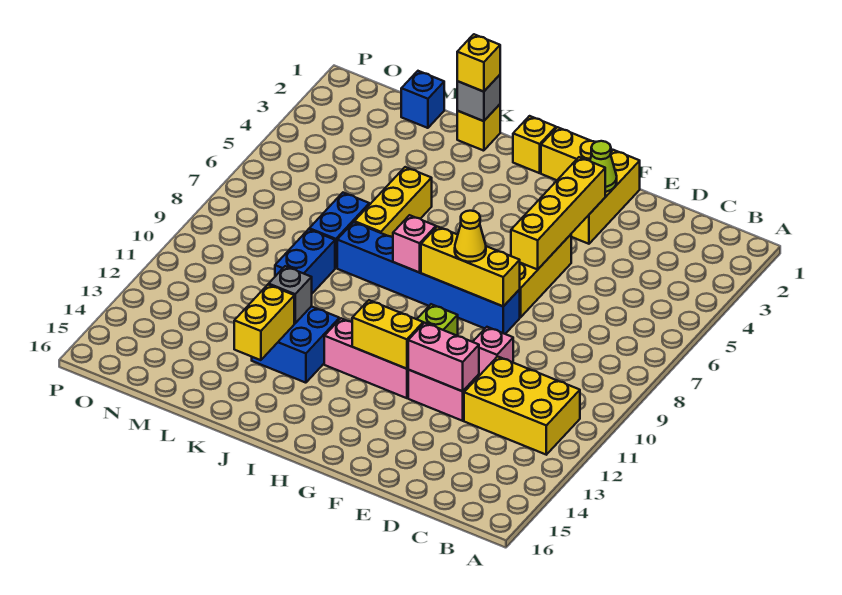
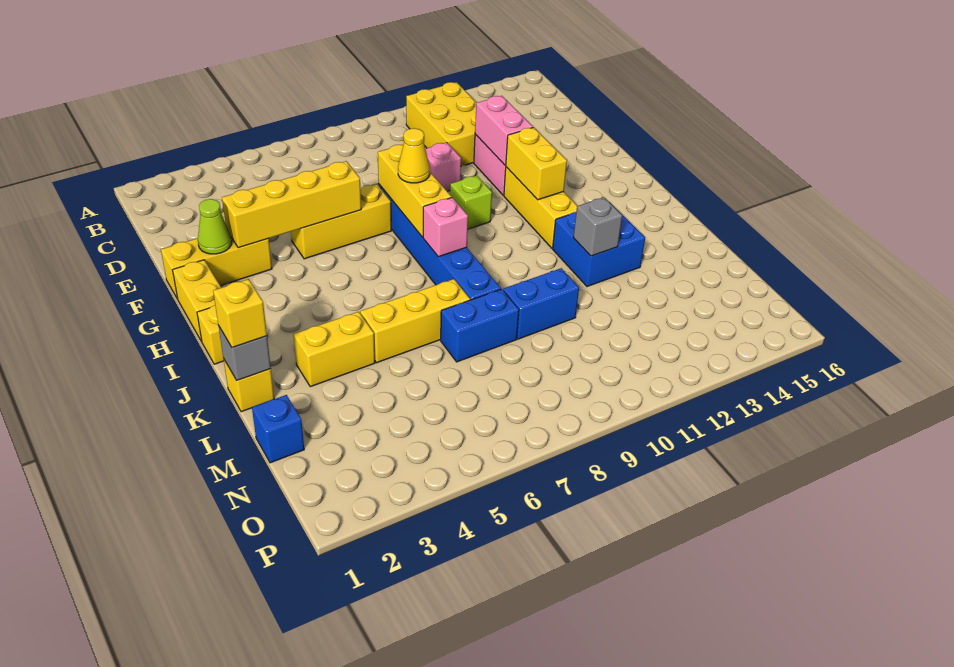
pink 1x3 brick [324,318,408,398] -> yellow 1x3 brick [504,167,577,248]
yellow 1x2 brick [234,285,294,360] -> yellow 1x2 brick moved to [294,312,375,387]

